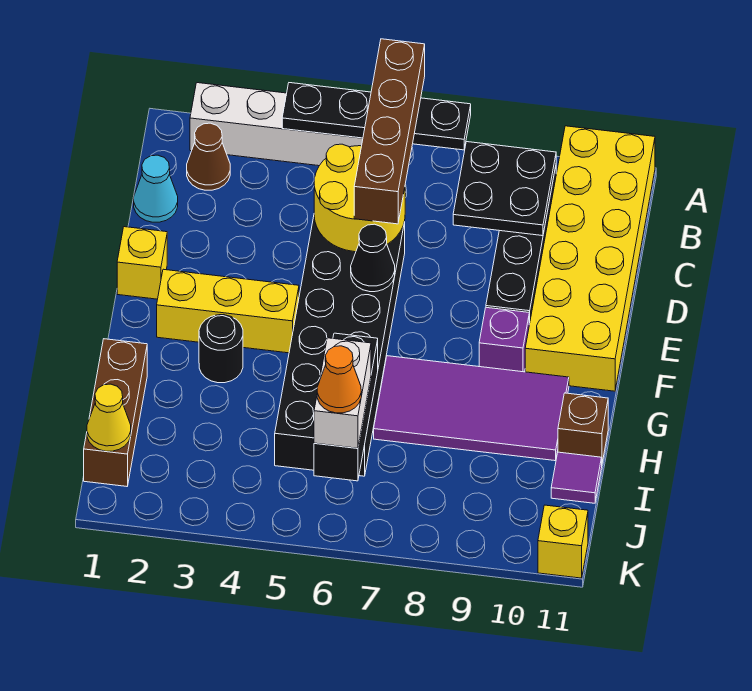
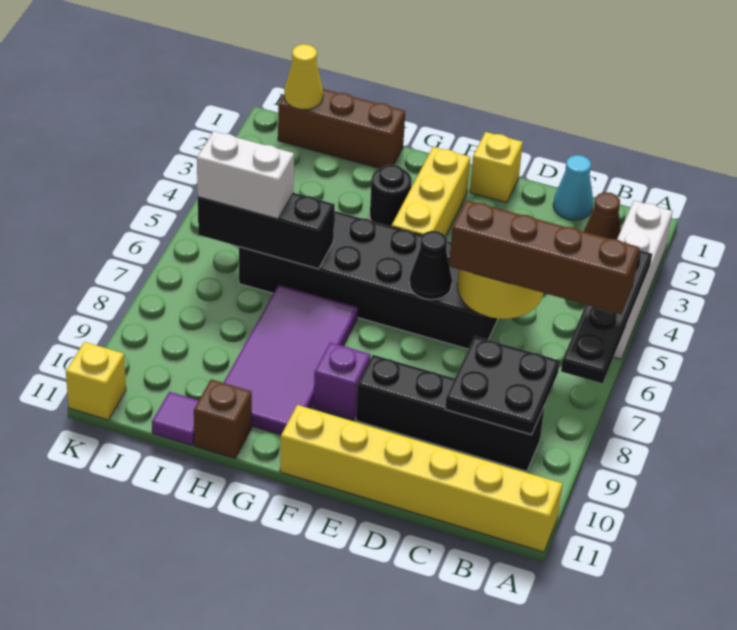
yellow 2x6 brick [525,126,655,391] -> yellow 1x6 brick [280,405,562,552]
orange 1x1 cone [317,346,361,413] -> none

